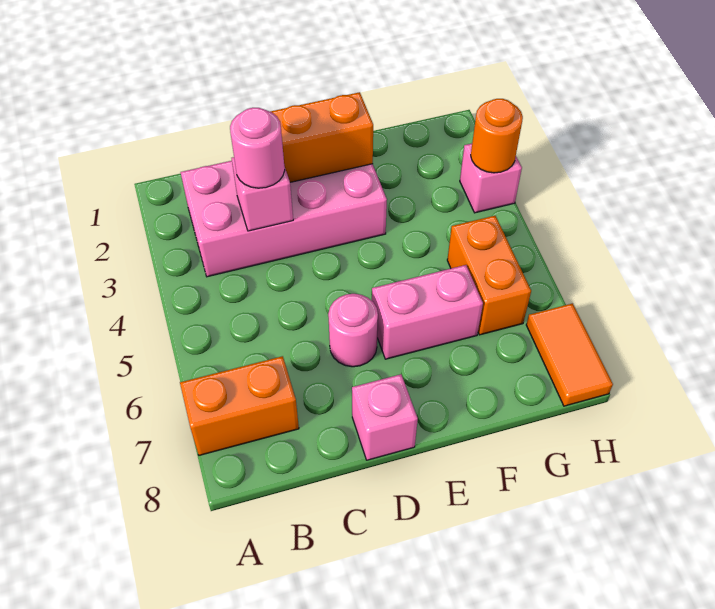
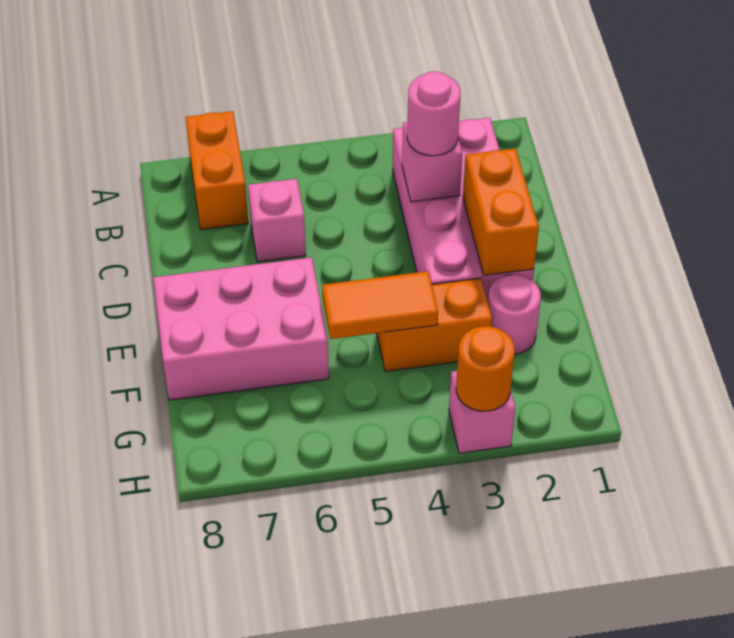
pink 1x1 round brick [328,294,378,367] -> pink 1x1 round brick moved to [488,275,541,354]
pink 1x1 brick [352,374,418,460] -> pink 1x1 brick moved to [248,179,306,262]
pink 1x2 brick [372,265,483,359] -> pink 2x3 brick [153,257,329,400]
orange 1x2 brick [447,216,531,335] -> orange 1x2 brick moved to [377,278,492,372]
orange 1x2 tile [526,303,613,406] -> orange 1x2 tile moved to [322,271,438,339]

